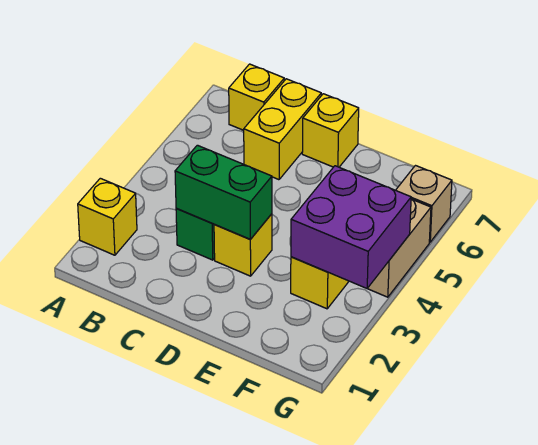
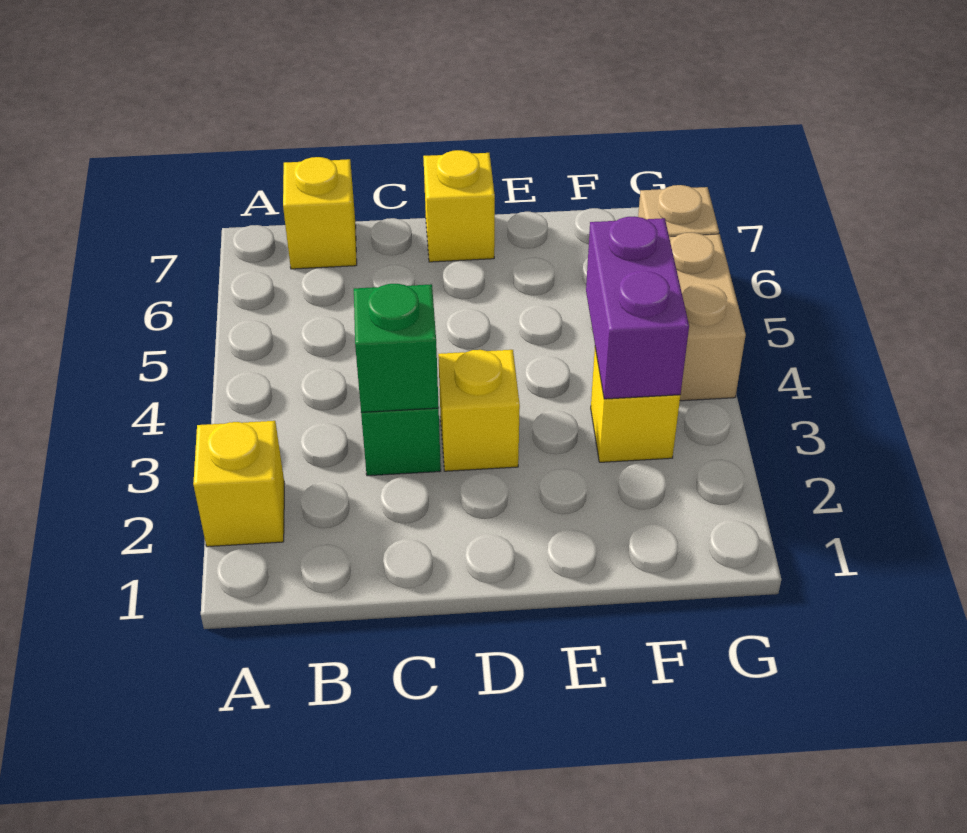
green 1x2 brick [175,145,272,239] -> green 1x1 brick [354,284,439,412]
yellow 1x2 brick [244,79,321,180] -> none
purple 2x2 brick [291,166,411,288] -> purple 1x2 brick [586,216,689,399]

